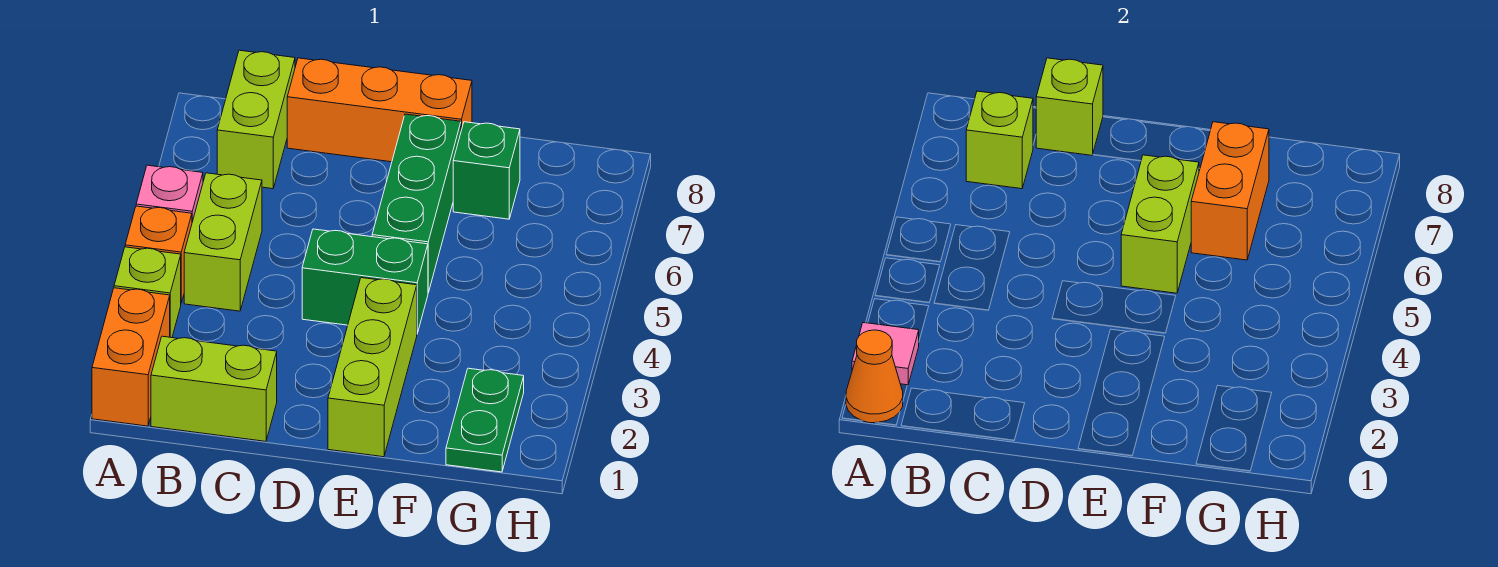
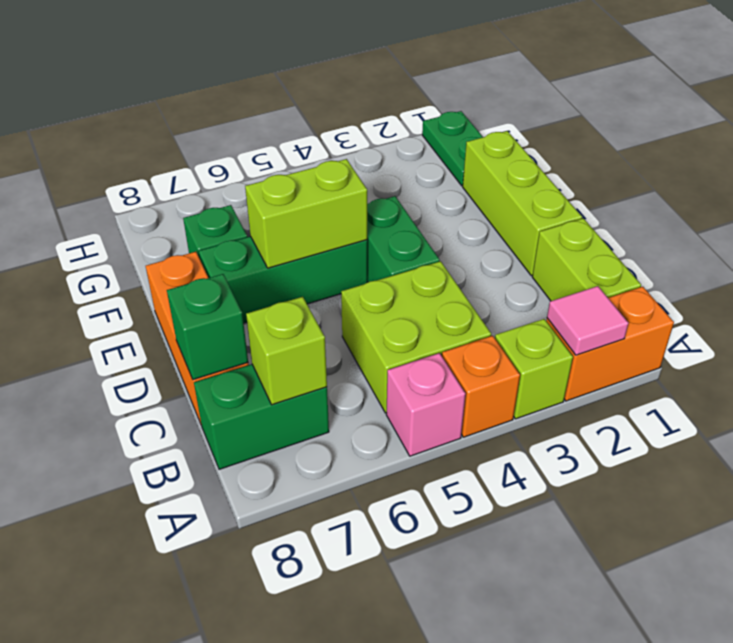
orange 1x1 cone [846,330,903,423] -> none
lime 1x2 brick [184,173,262,311] -> lime 2x2 brick [341,261,491,413]
lime 1x2 brick [217,50,295,189] -> green 1x2 brick [194,364,329,469]
lime 1x1 brick [1036,58,1103,155] -> green 1x1 brick [167,274,248,380]
lime 1x3 brick [328,278,417,457] -> lime 1x3 brick turned to [463,131,582,276]
orange 1x2 brick [1191,122,1269,260] -> none
green 1x2 plate [446,368,524,472] -> green 1x2 plate turned to [422,111,483,186]

